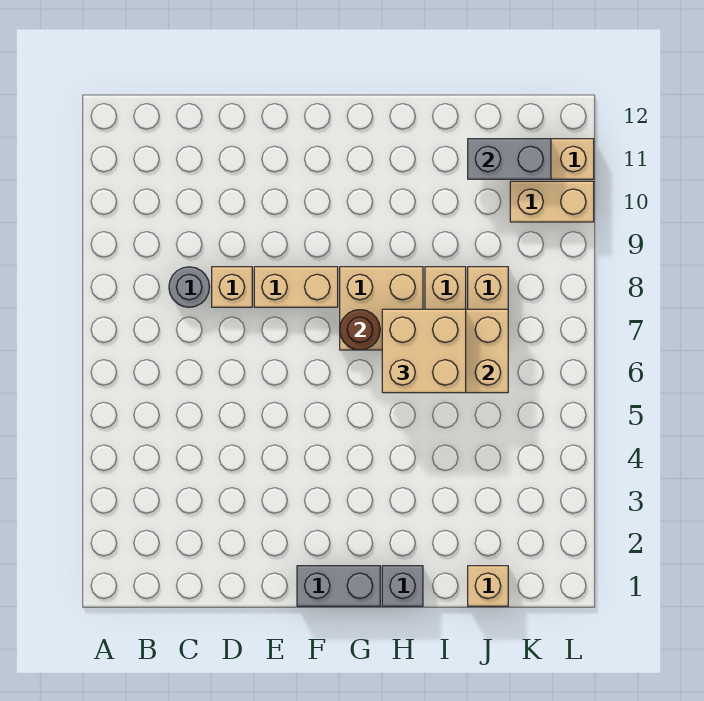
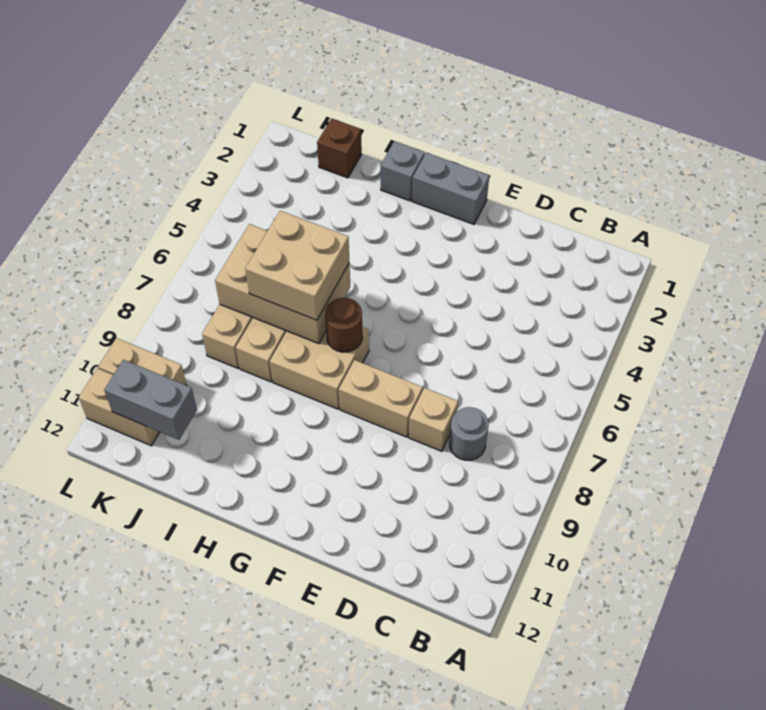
tan 1x1 brick [468,566,508,606] -> brown 1x1 brick [317,118,362,178]

